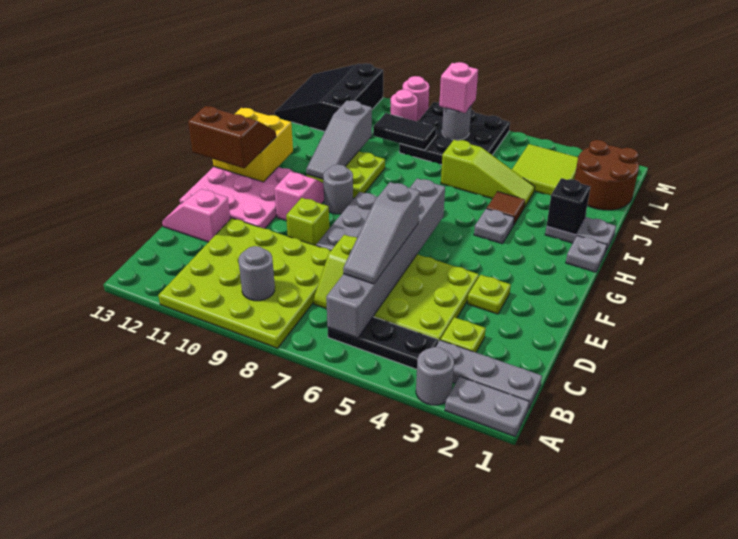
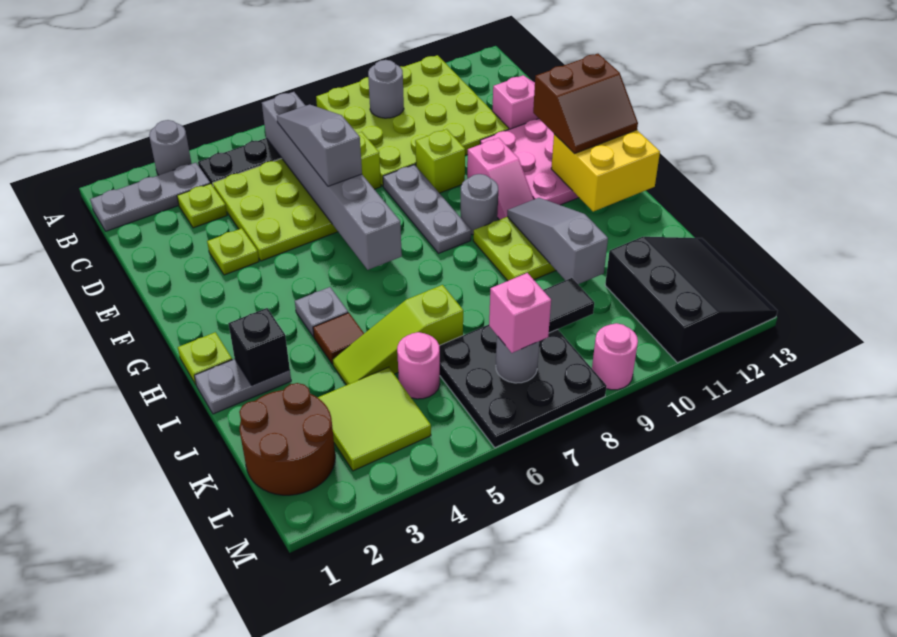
grey 1x2 plate [445,377,529,437] -> none
grey 1x1 plate [566,236,607,272] -> lime 1x1 plate [178,332,232,384]
pink 1x1 round brick [391,89,418,121] -> pink 1x1 round brick moved to [397,332,440,399]

